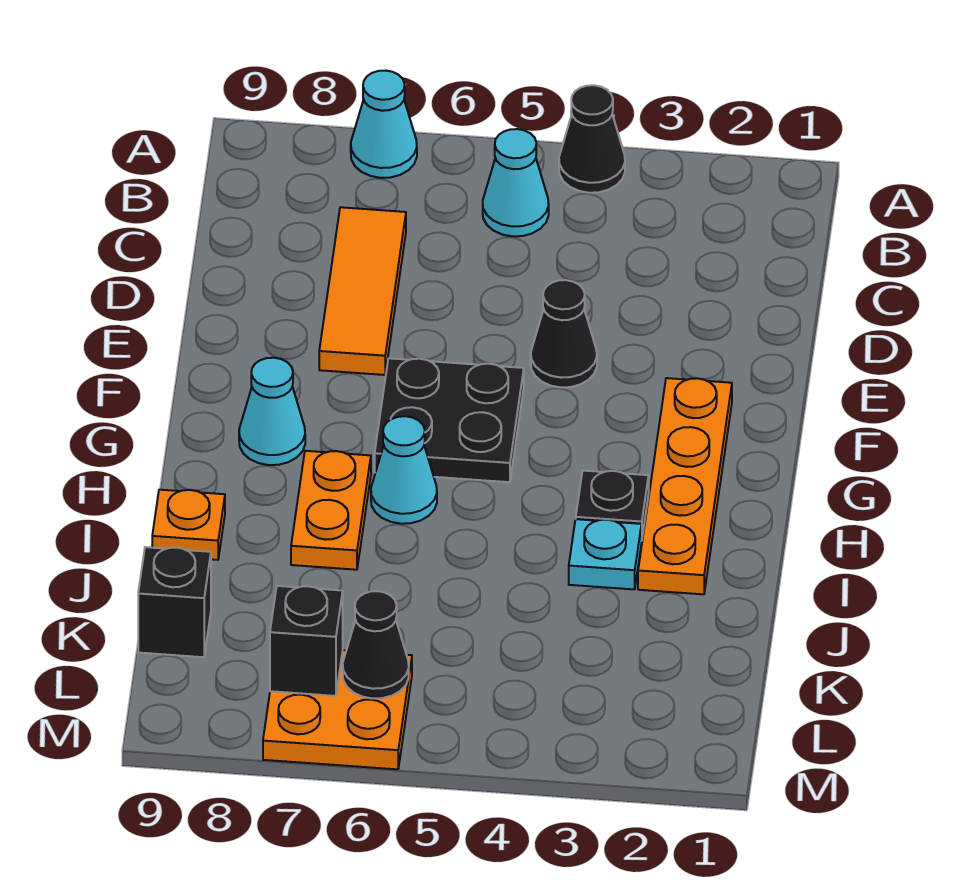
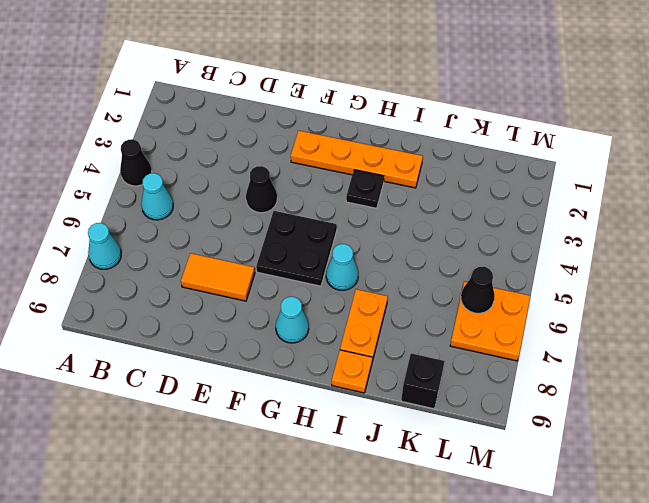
orange 1x3 tile [319,207,406,375] -> orange 1x2 tile [181,253,255,301]
orange 1x2 plate [291,451,371,570] -> orange 1x2 plate turned to [340,289,388,361]
cyan 1x1 plate [569,519,642,589] -> none
black 1x1 brick [270,586,343,696] -> none

